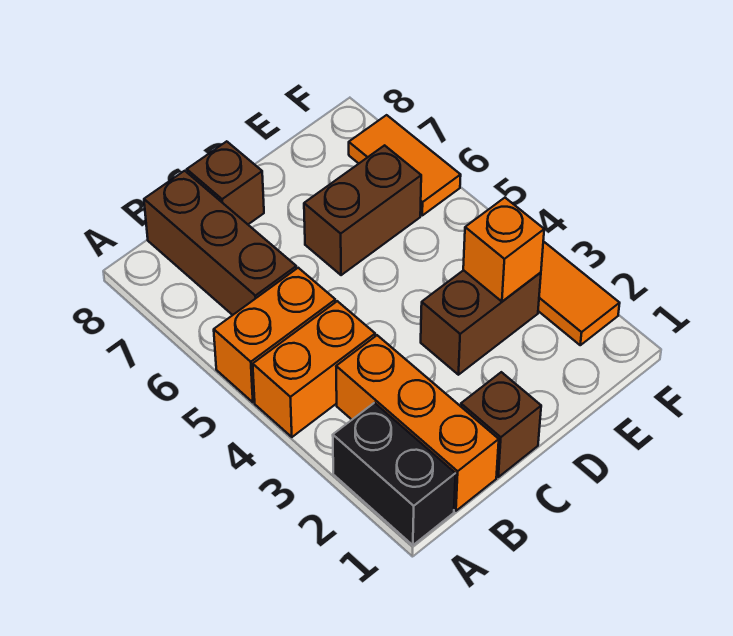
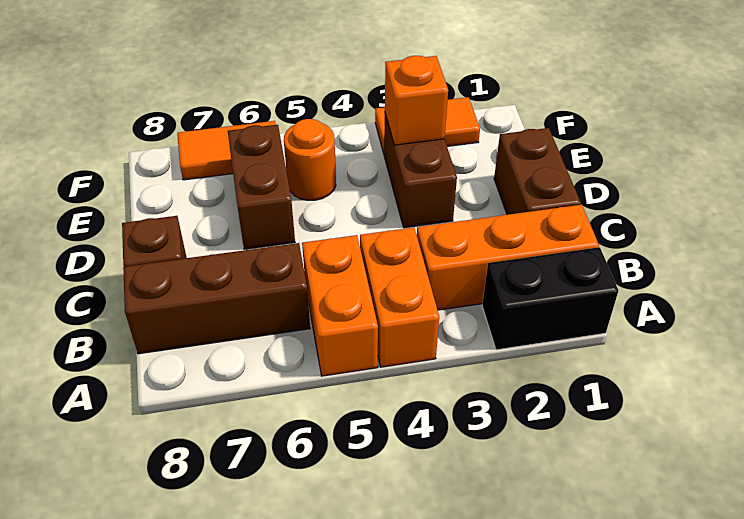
brown 1x1 brick [461,372,541,477] -> brown 1x2 brick [494,128,581,215]
none -> orange 1x1 round brick [284,119,336,200]

